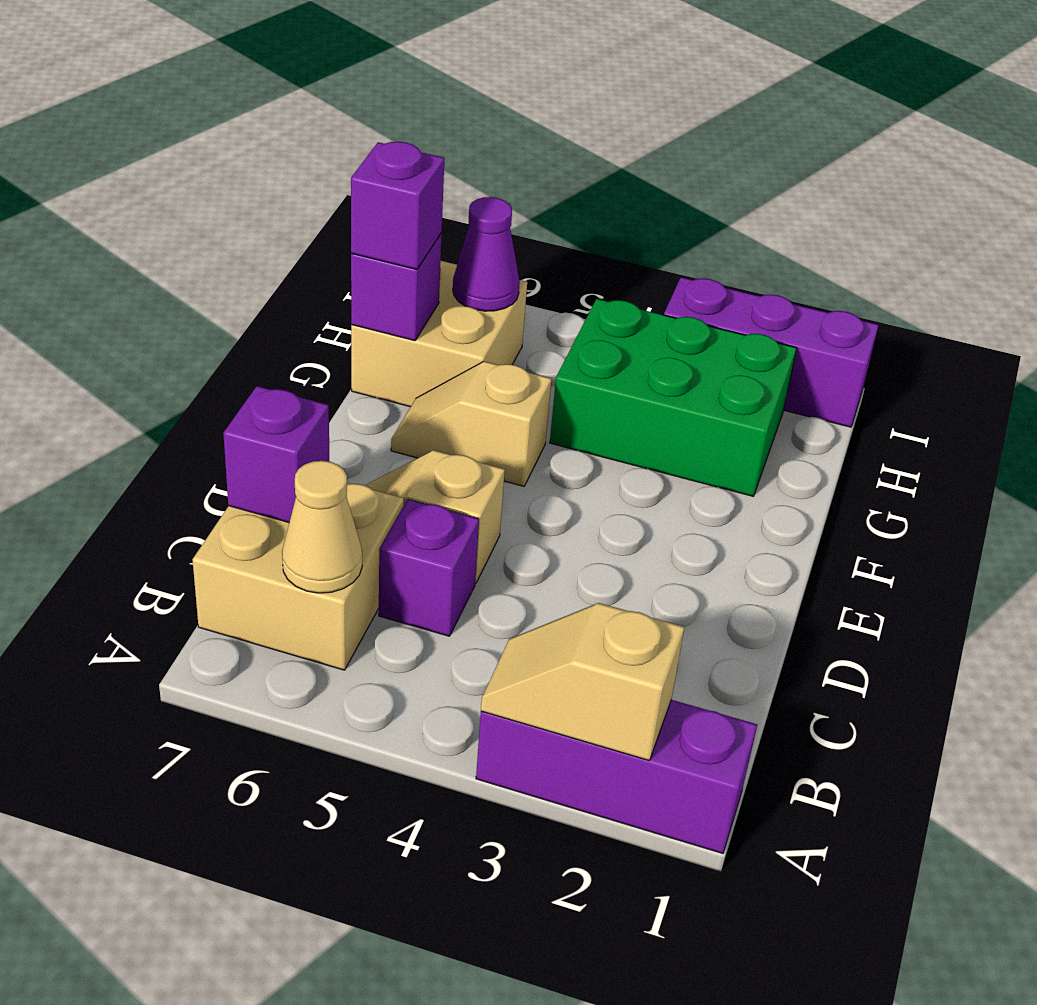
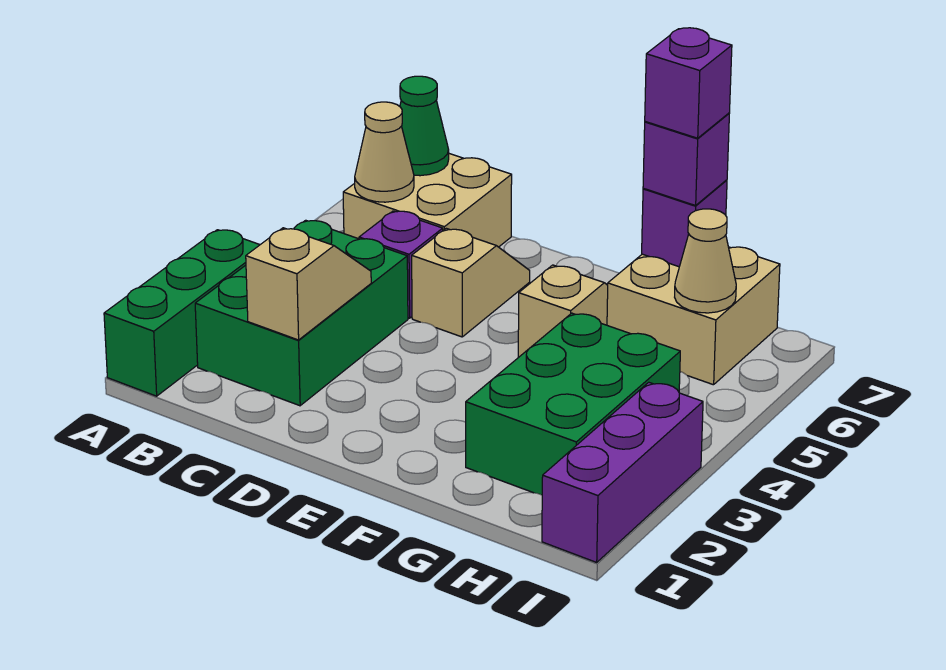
purple 1x3 brick [476,700,757,853] -> green 1x3 brick [104,230,260,396]
tan 1x2 slope [481,603,684,760] -> tan 1x2 slope moved to [246,228,371,340]
none -> green 2x3 brick [195,220,408,406]
none -> green 1x1 cone [400,76,449,176]
purple 1x1 brick [223,386,330,522] -> purple 1x1 brick moved to [645,28,732,138]
purple 1x1 cone [453,197,520,311] -> tan 1x1 cone [675,209,736,313]

